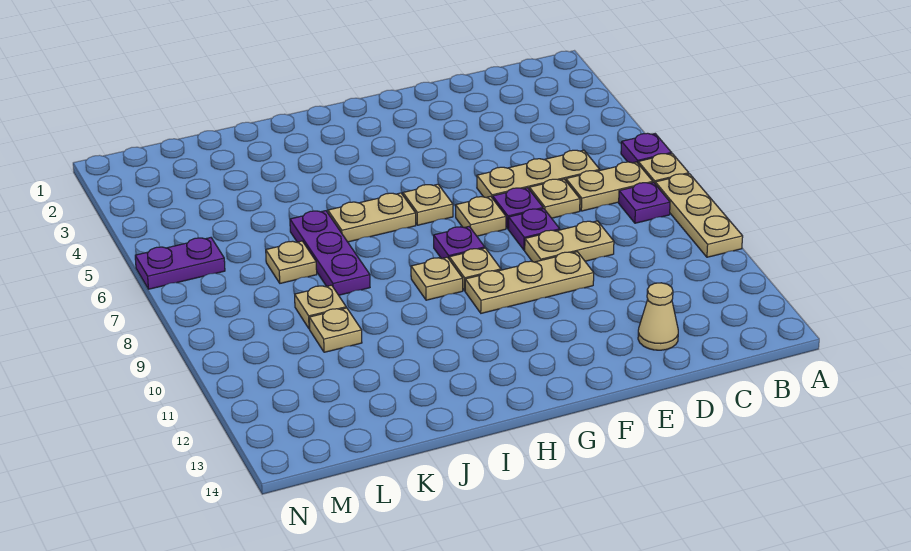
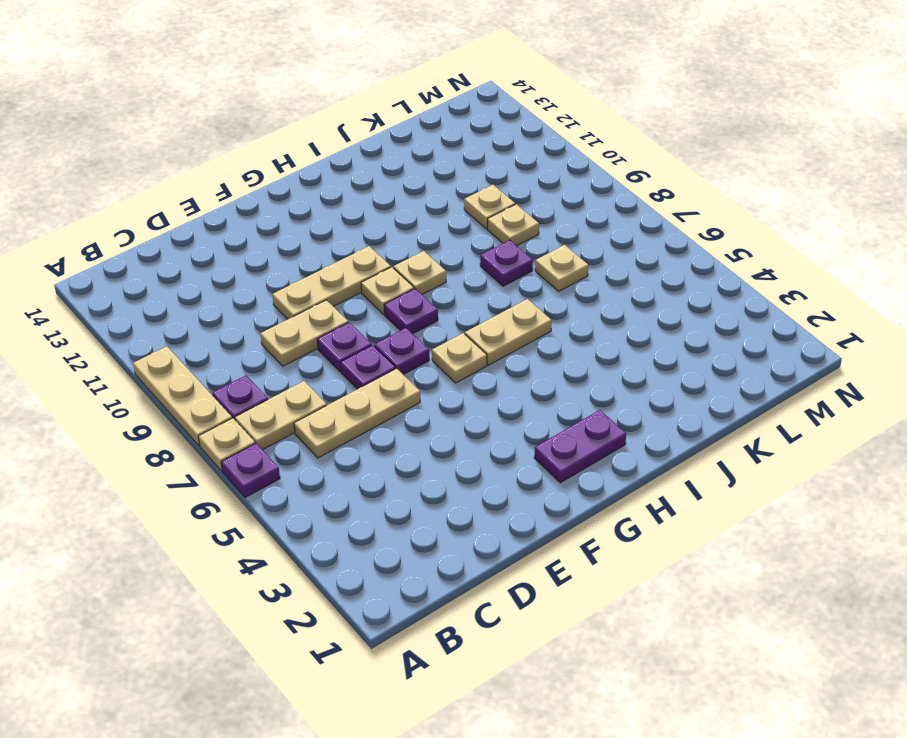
tan 1x1 plate [529,179,580,218] -> none
tan 1x1 cone [638,283,678,350] -> none
tan 1x1 plate [456,196,506,236] -> purple 1x1 plate [374,328,429,374]
purple 1x3 plate [290,211,370,295] -> purple 1x1 plate [480,240,533,286]
purple 1x2 plate [135,238,225,289] -> purple 1x2 plate moved to [534,410,626,483]

